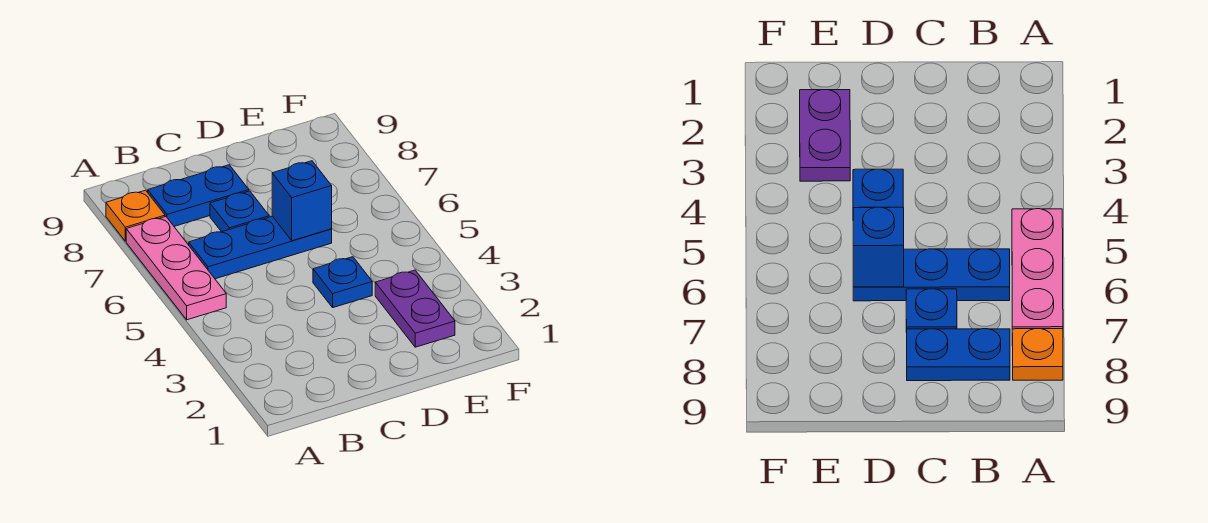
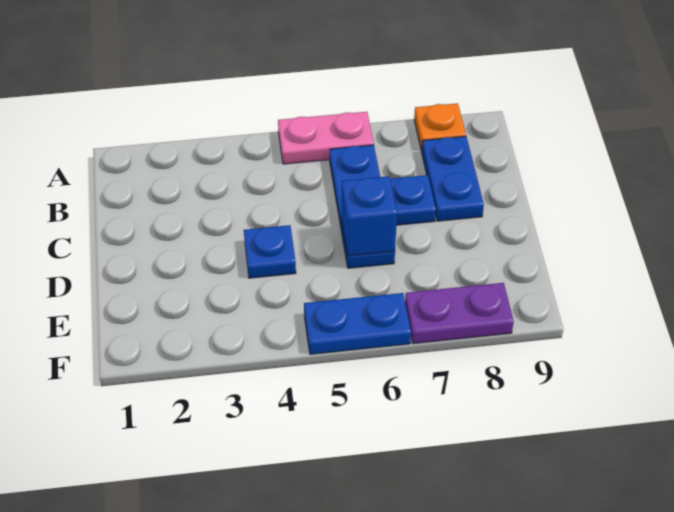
pink 1x3 plate [126,217,226,320] -> pink 1x2 plate [278,112,374,164]
purple 1x2 plate [375,270,455,347] -> purple 1x2 plate moved to [405,283,514,344]
none -> blue 1x2 plate [304,293,411,354]

